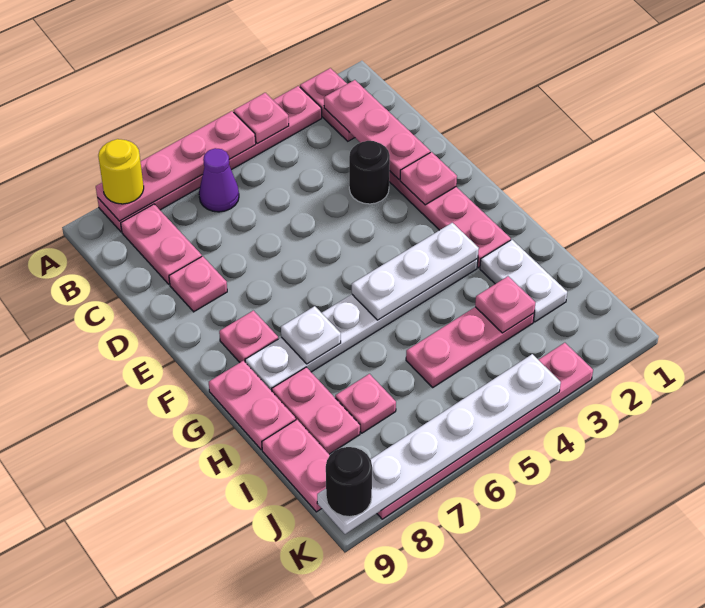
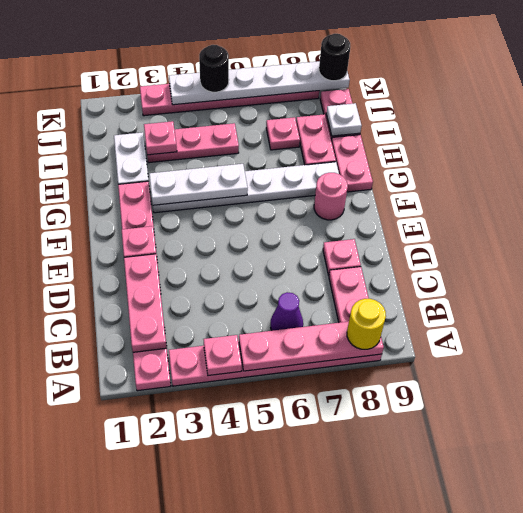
black 1x1 round brick [349,141,390,204] -> black 1x1 round brick moved to [199,45,229,92]
pink 1x1 plate [219,311,278,362] -> pink 1x1 round brick [314,173,348,220]
white 1x1 plate [281,306,341,364] -> white 1x1 plate moved to [326,103,362,136]

